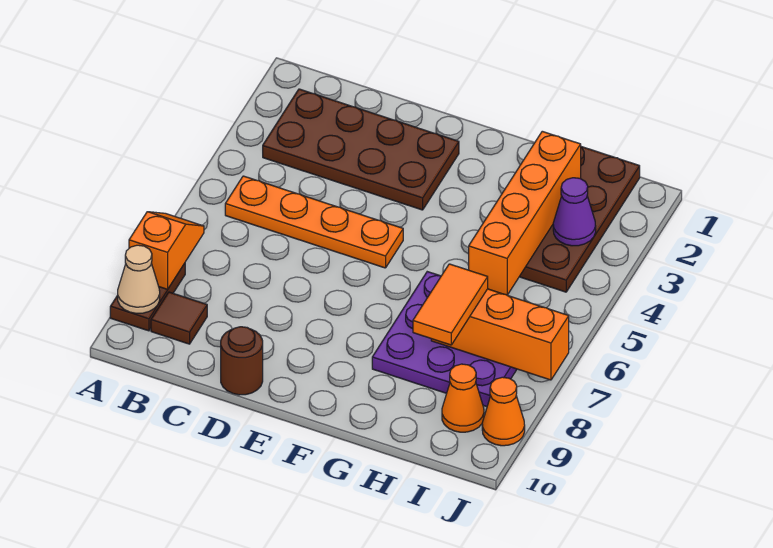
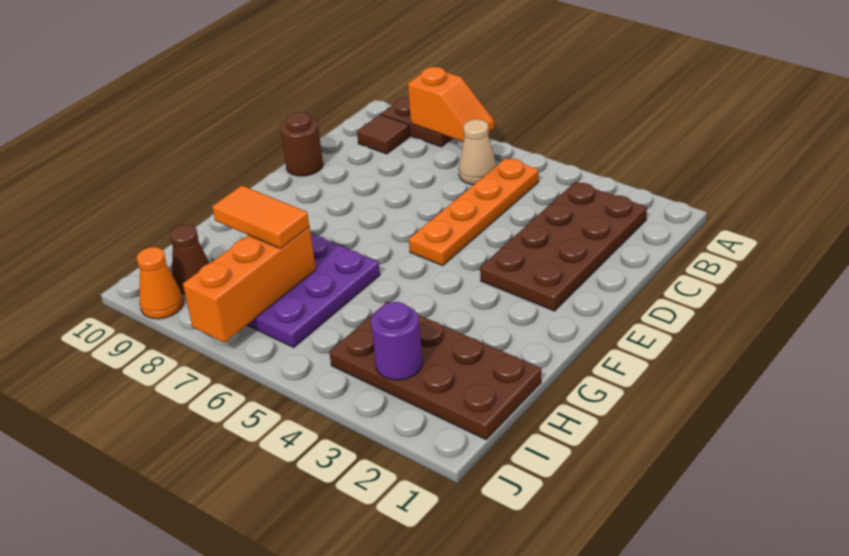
tan 1x1 cone [118,245,160,313] -> tan 1x1 cone moved to [459,119,497,185]
orange 1x4 brick [469,131,581,295] -> none
purple 1x1 cone [553,178,596,246] -> purple 1x1 round brick [371,302,423,380]
orange 1x1 cone [442,364,484,432] -> brown 1x1 cone [170,224,209,294]

